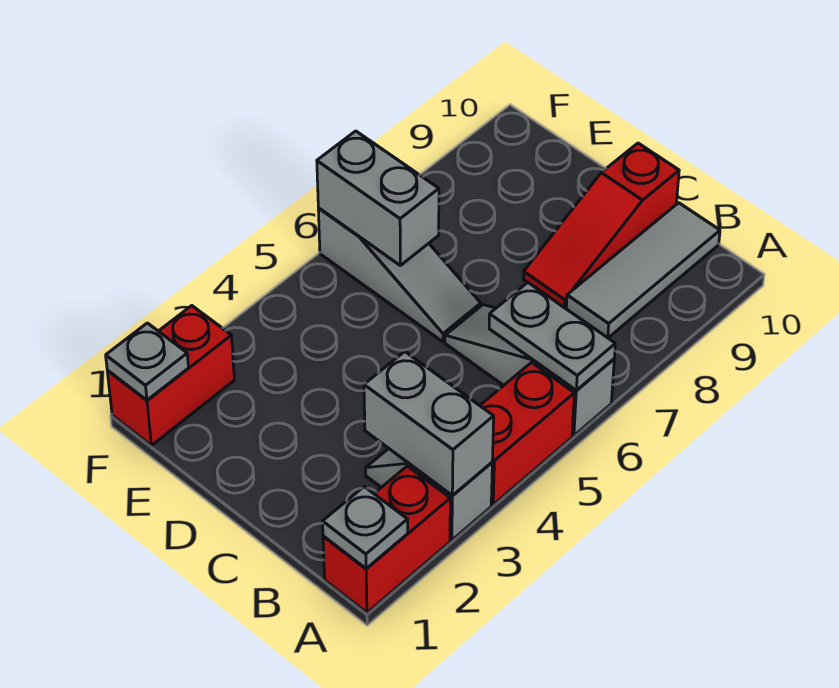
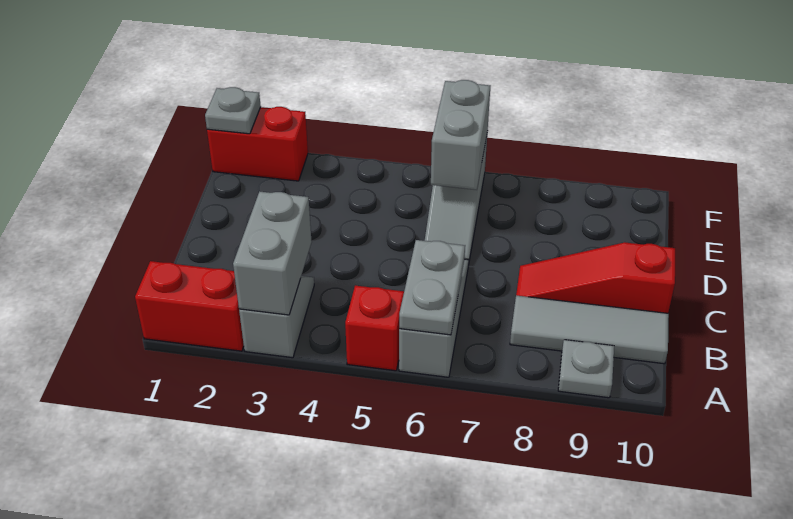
grey 1x1 plate [323,487,408,569] -> grey 1x1 plate moved to [558,340,614,398]
red 1x2 brick [480,362,574,505] -> red 1x1 brick [345,286,404,371]

